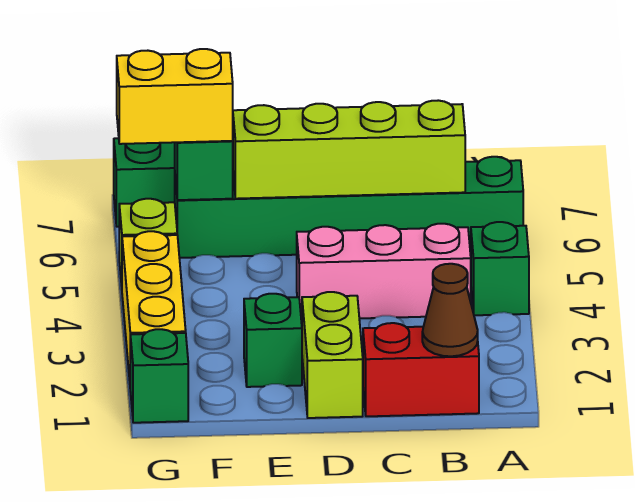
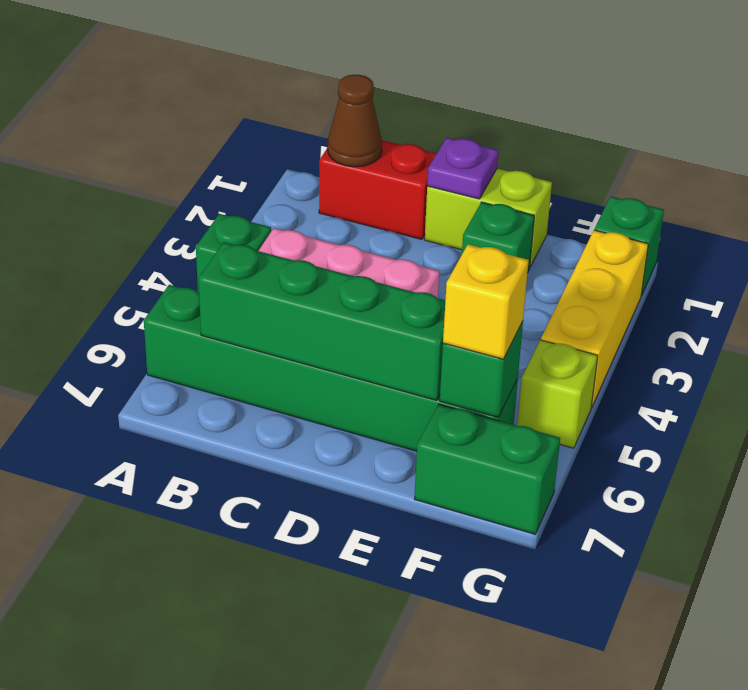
lime 1x4 brick [233,100,465,199] -> green 1x4 brick [199,242,445,400]
lime 1x2 brick [302,292,363,418] -> lime 1x2 brick turned to [425,169,552,267]
none -> purple 1x1 plate [427,138,499,199]
yellow 1x2 brick [117,49,233,144] -> yellow 1x1 brick [443,244,529,359]

